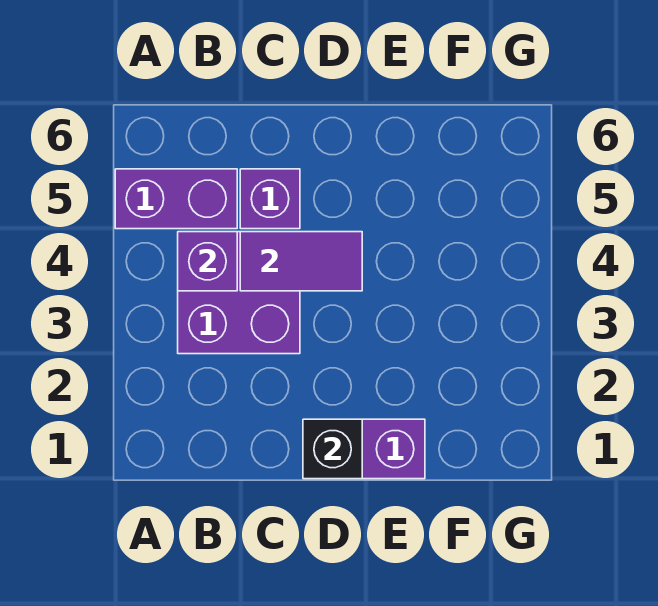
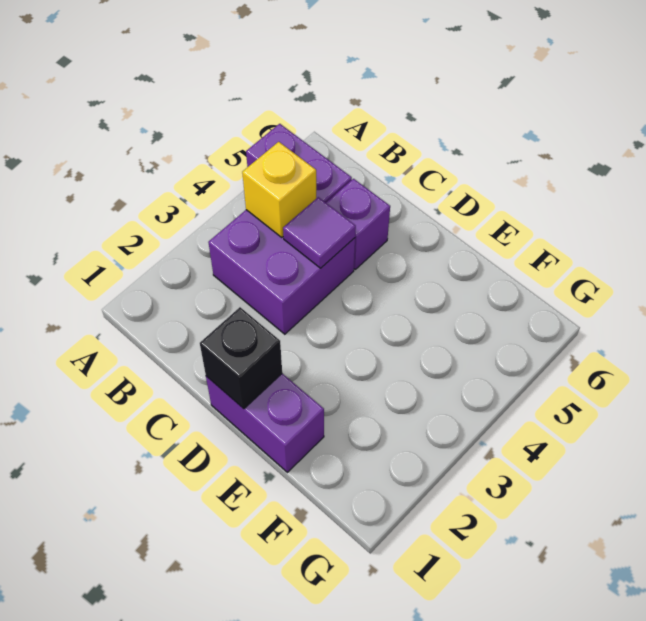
purple 1x1 brick [178,232,237,291] -> yellow 1x1 brick [242,142,316,237]
purple 1x2 tile [240,232,362,291] -> purple 1x1 tile [283,197,356,268]

